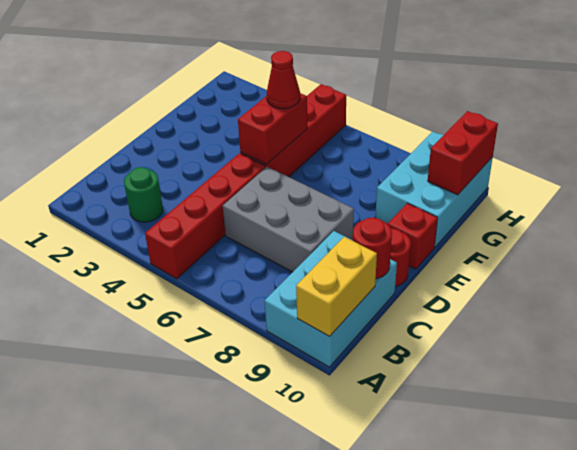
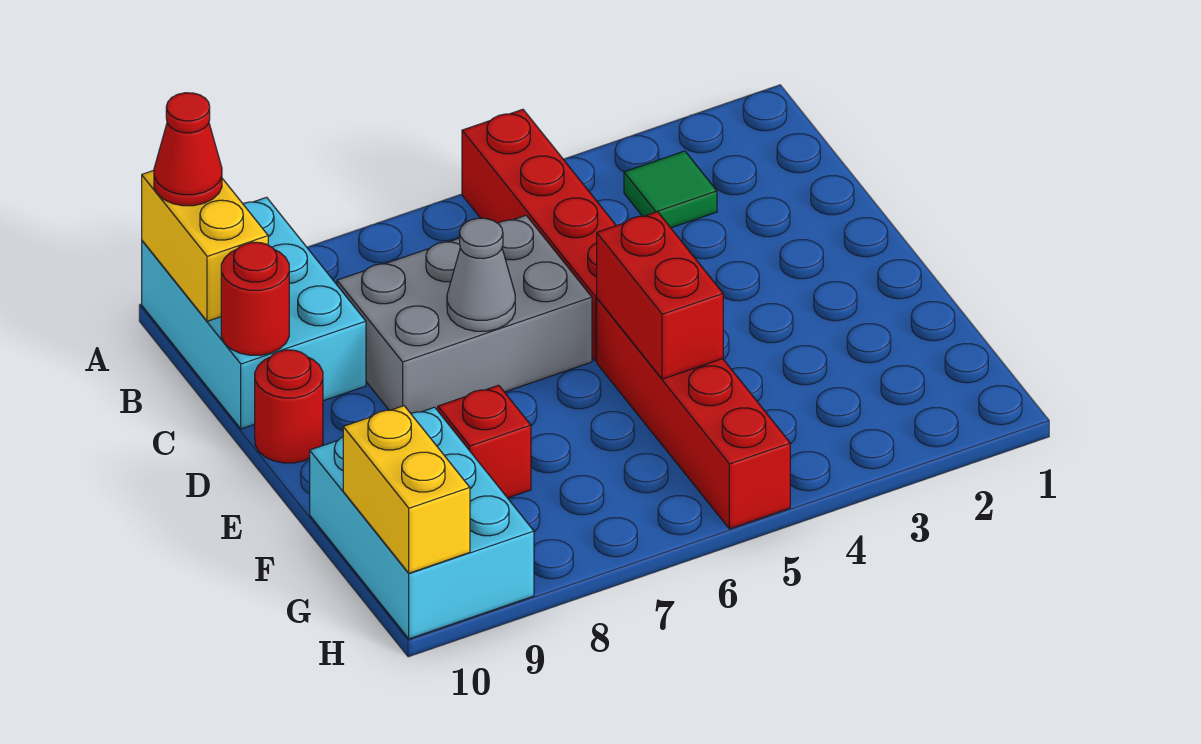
green 1x1 round brick [124,167,163,222] -> green 1x1 tile [624,151,717,228]
none -> grey 1x1 cone [447,218,515,331]
red 1x1 brick [388,203,438,269] -> red 1x1 brick moved to [438,385,531,498]
red 1x1 cone [267,51,300,109] -> red 1x1 cone moved to [154,93,222,206]
red 1x2 brick [428,111,498,195] -> yellow 1x2 brick [343,406,470,573]

